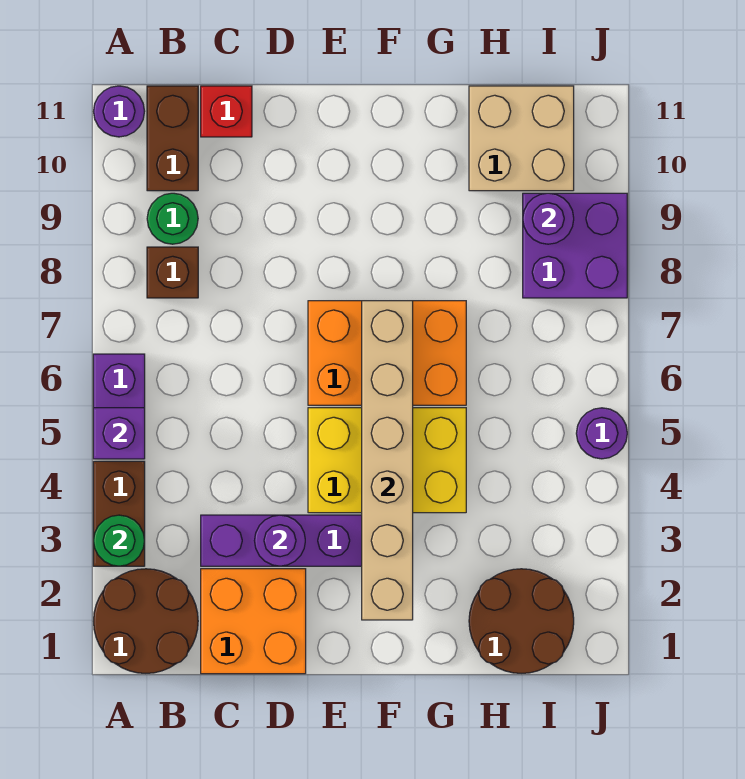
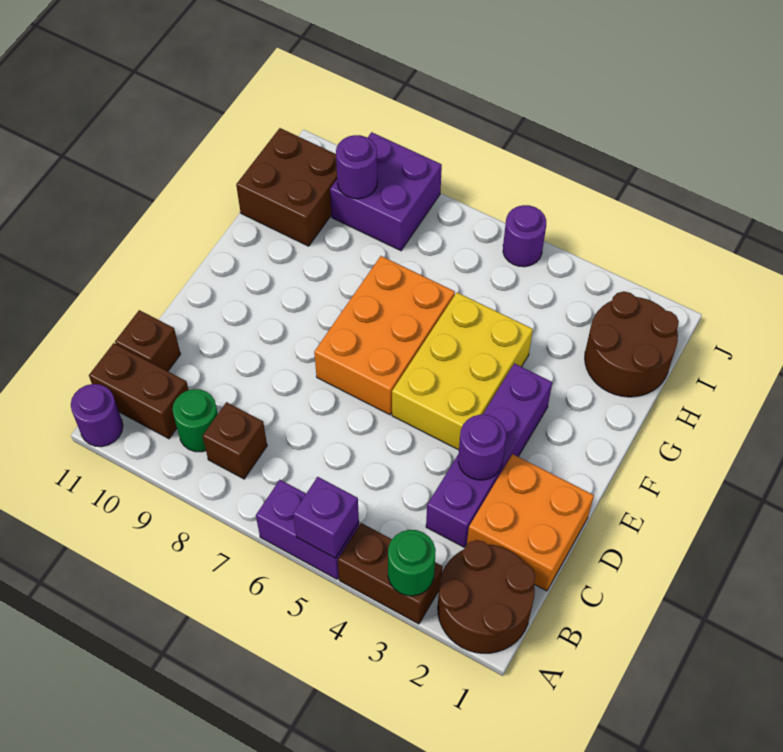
red 1x1 brick [201,86,252,137] -> brown 1x1 brick [115,310,181,371]
tan 1x6 brick [362,301,413,620] -> none
tan 2x2 brick [469,86,574,191] -> brown 2x2 brick [236,128,337,246]

